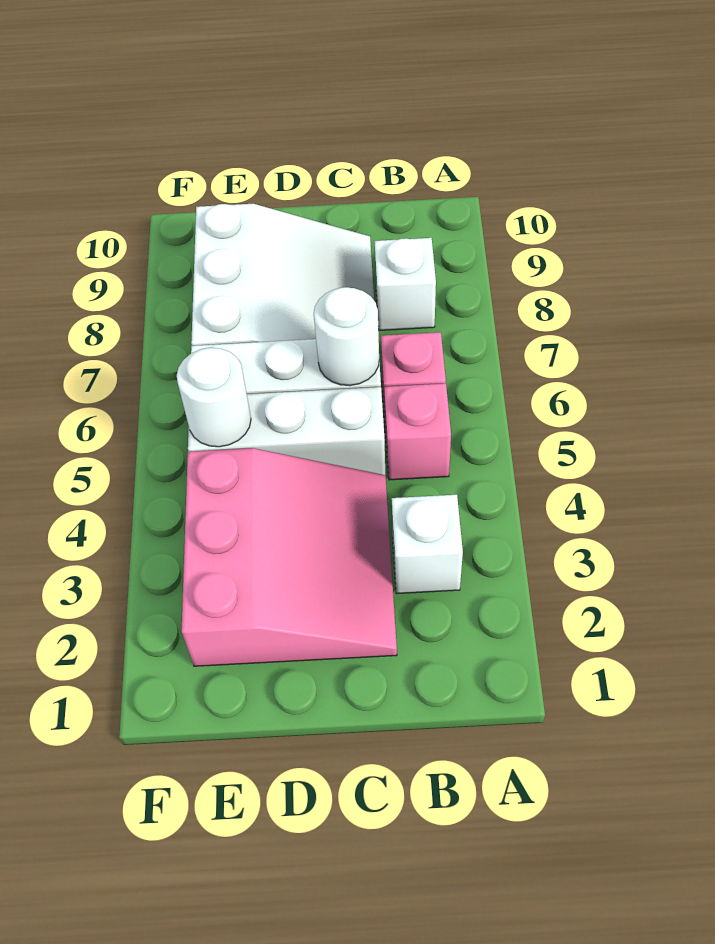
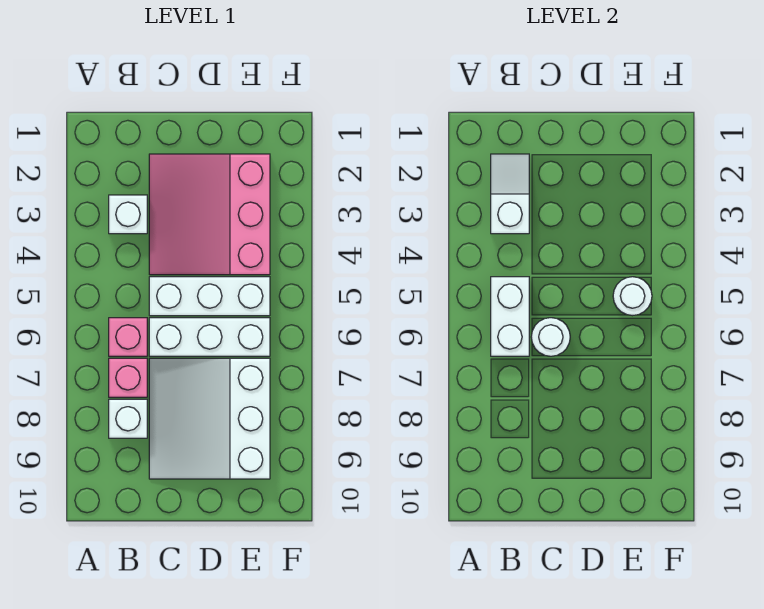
none -> white 1x2 slope [491,154,529,234]
pink 1x1 brick [384,383,451,480] -> pink 1x1 brick moved to [109,358,147,397]
none -> white 1x2 brick [491,277,529,356]

